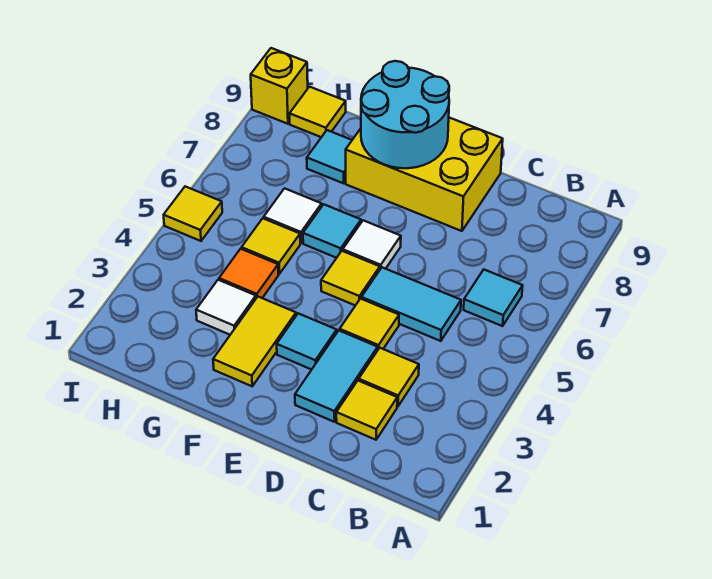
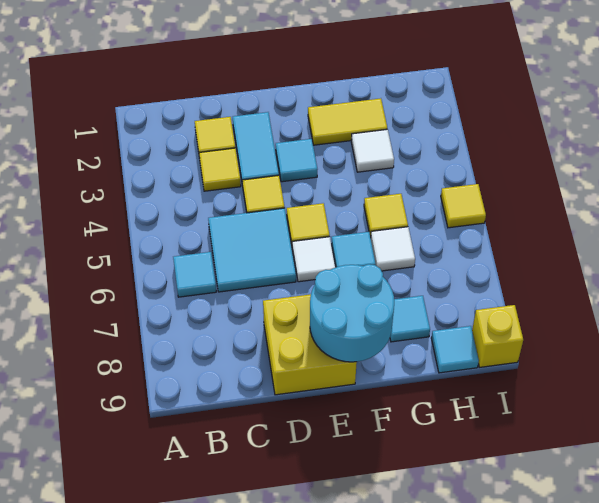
cyan 1x2 tile [361,267,461,341] -> cyan 2x2 tile [208,208,296,292]
yellow 2x3 brick [346,118,503,231] -> yellow 2x2 brick [263,294,357,395]
yellow 1x2 tile [213,297,296,386] -> yellow 1x2 tile turned to [308,98,387,145]
orange 1x1 tile [219,249,278,298] -> none
yellow 1x1 tile [290,87,346,137] -> cyan 1x1 tile [431,326,479,373]

